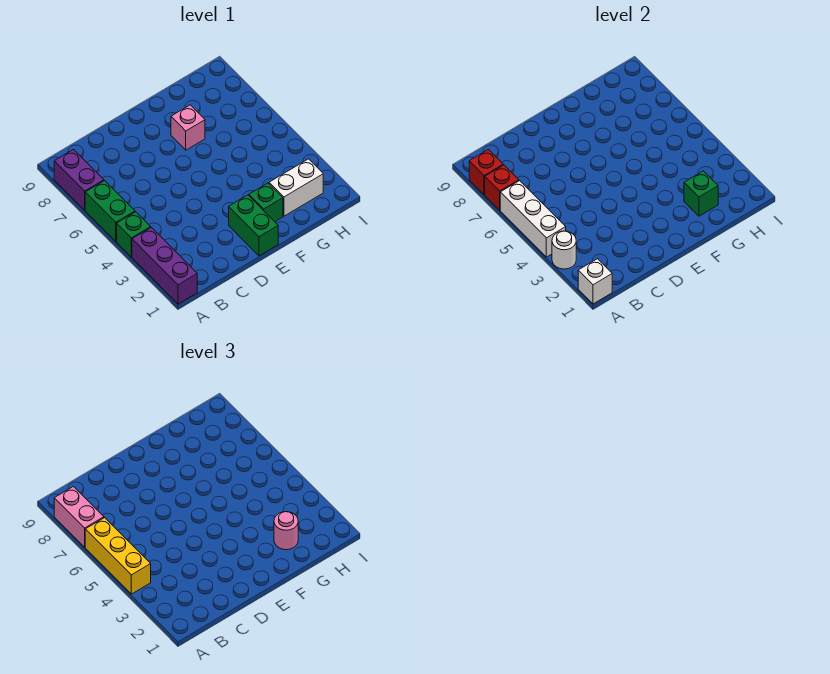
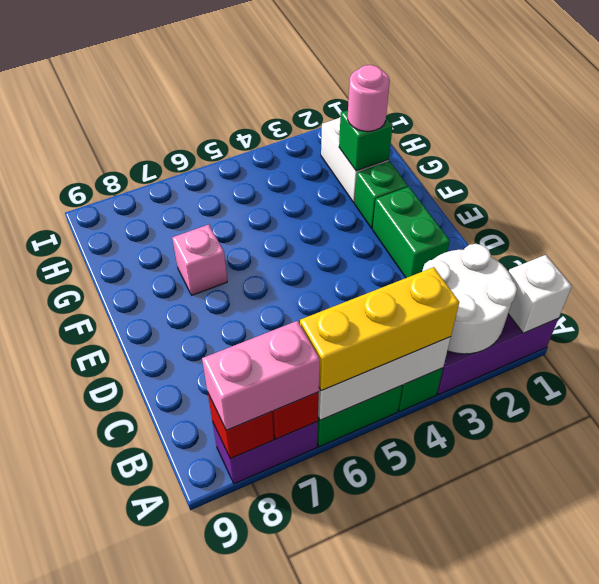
white 1x1 round brick [552,231,576,269] -> white 2x2 round brick [423,244,517,354]
green 1x2 brick [229,195,278,256] -> green 1x2 brick turned to [373,187,450,278]

